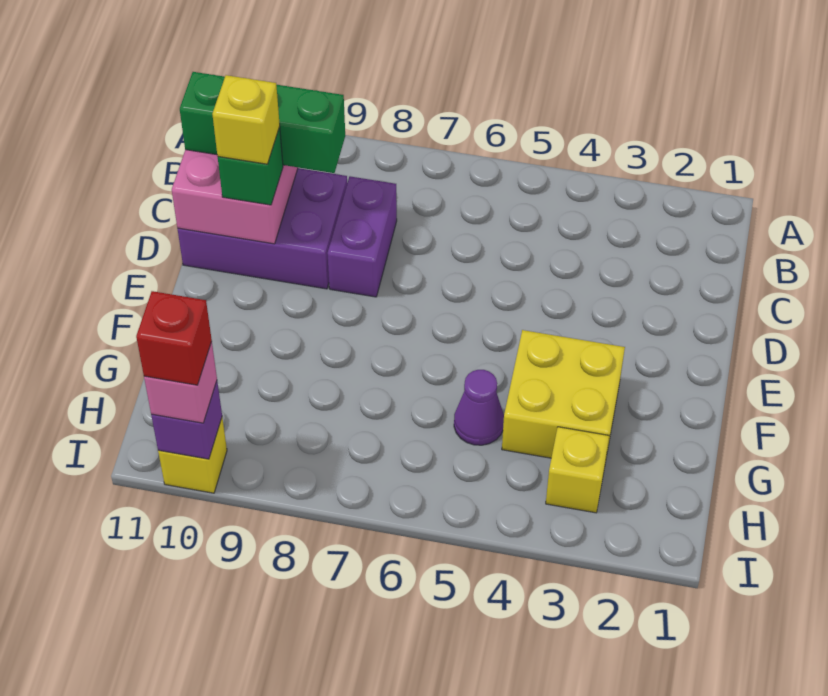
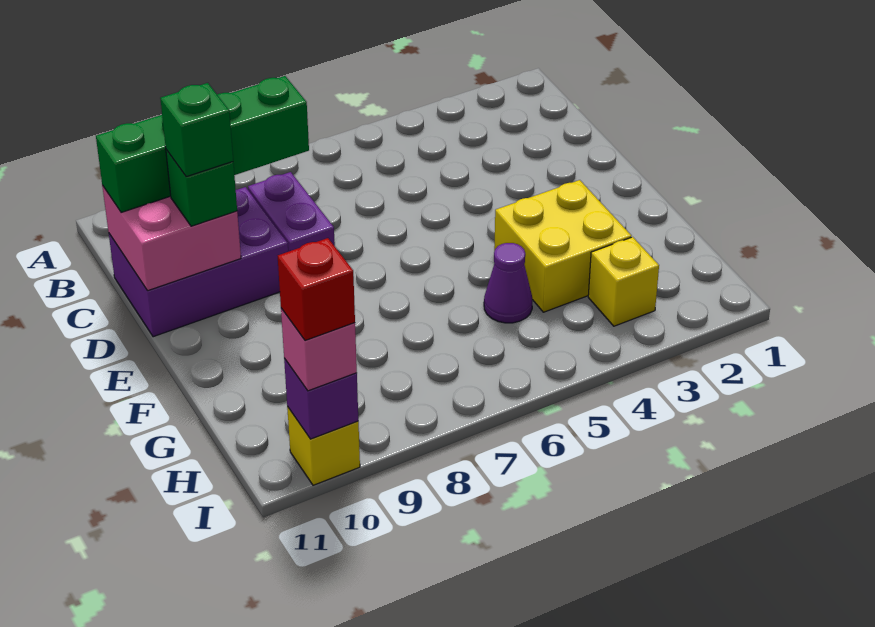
green 1x3 brick [180,72,345,173] -> green 1x4 brick [96,76,309,212]
yellow 1x1 brick [212,75,280,164] -> green 1x1 brick [160,83,233,177]

